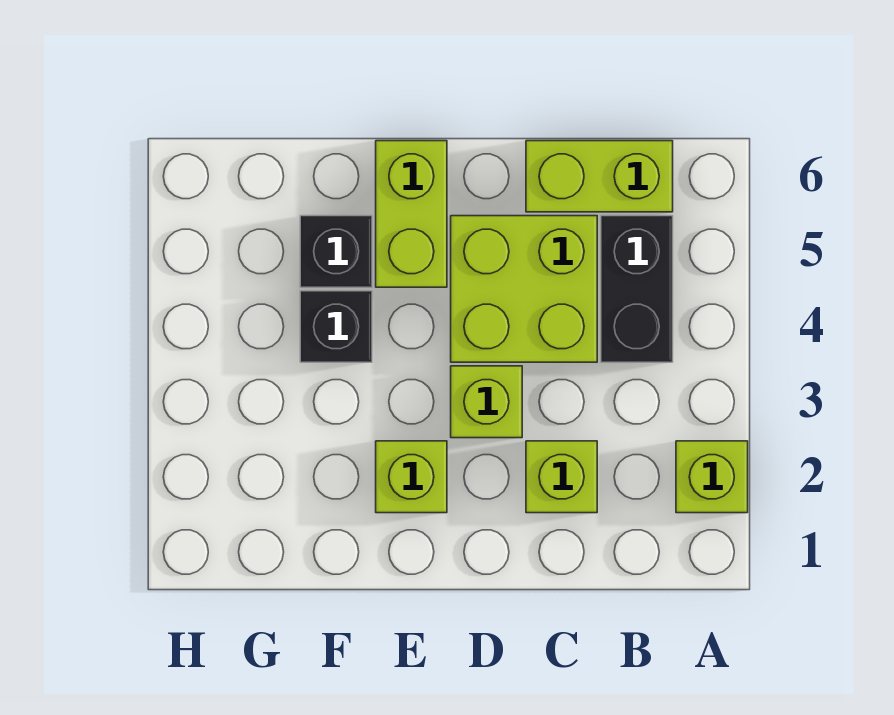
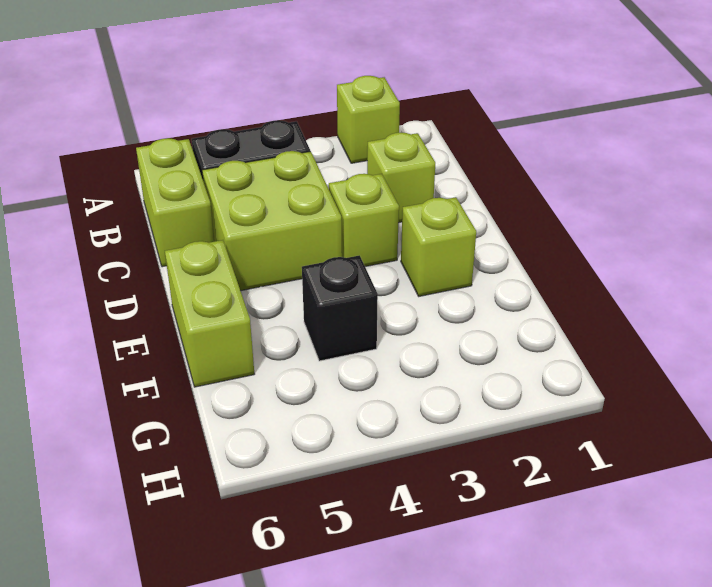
lime 1x2 brick [376,141,447,287] -> lime 1x2 brick turned to [165,240,254,387]
black 1x1 brick [300,216,372,287] -> none

